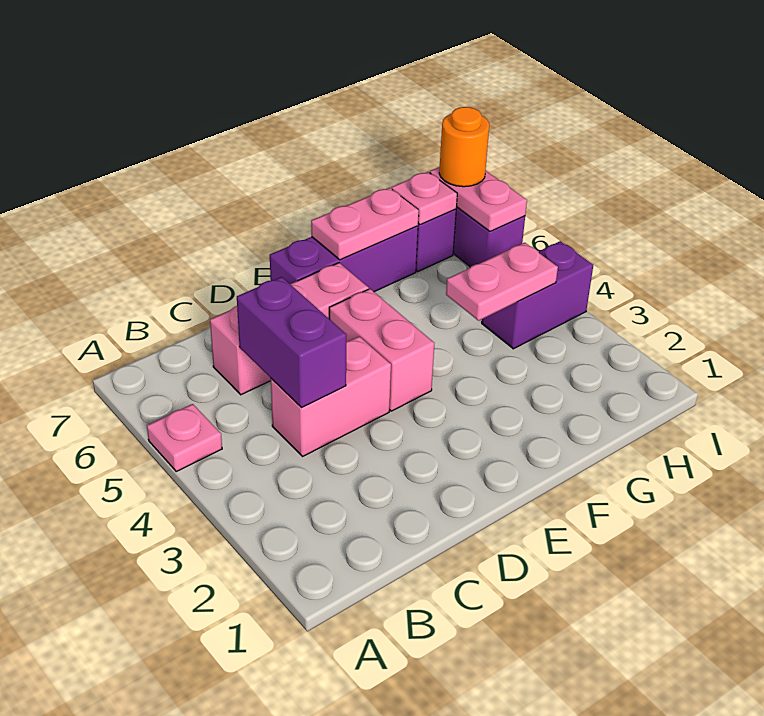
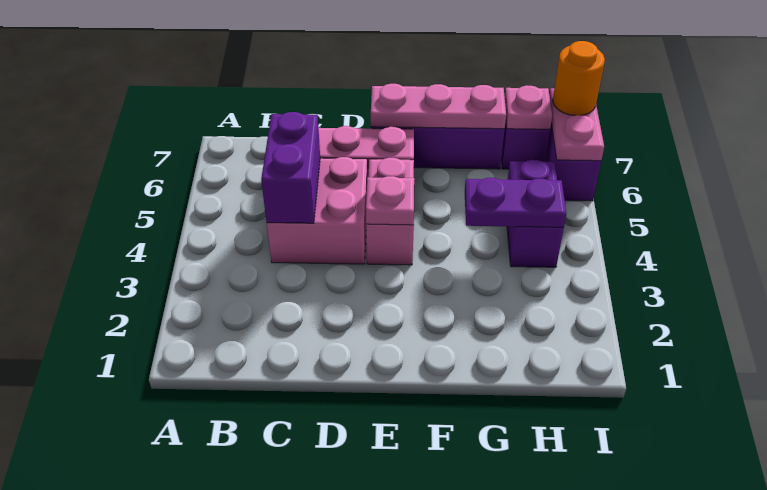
pink 1x1 plate [147,404,222,471] -> pink 1x1 plate moved to [366,176,414,225]
pink 1x2 brick [271,336,391,457] -> pink 2x2 brick [267,157,367,264]
pink 1x2 plate [311,188,419,260] -> pink 1x3 plate [371,84,506,129]
pink 1x2 plate [446,243,558,321] -> purple 1x2 plate [465,178,566,228]
purple 1x2 brick [482,241,593,349] -> purple 1x2 brick turned to [507,160,564,267]

